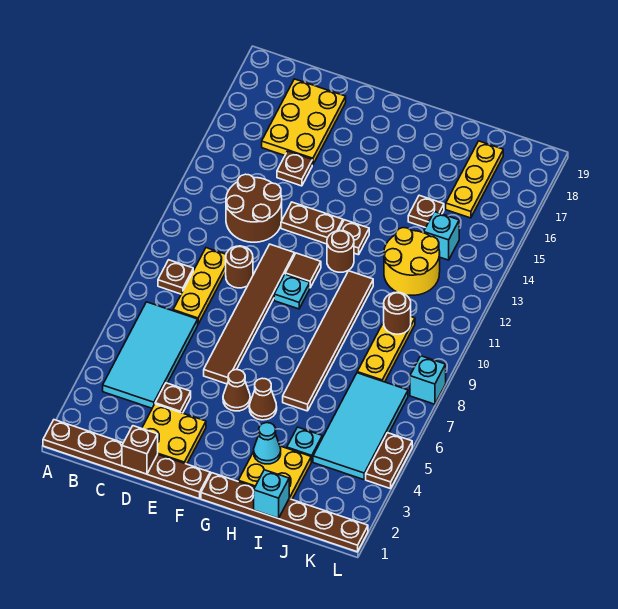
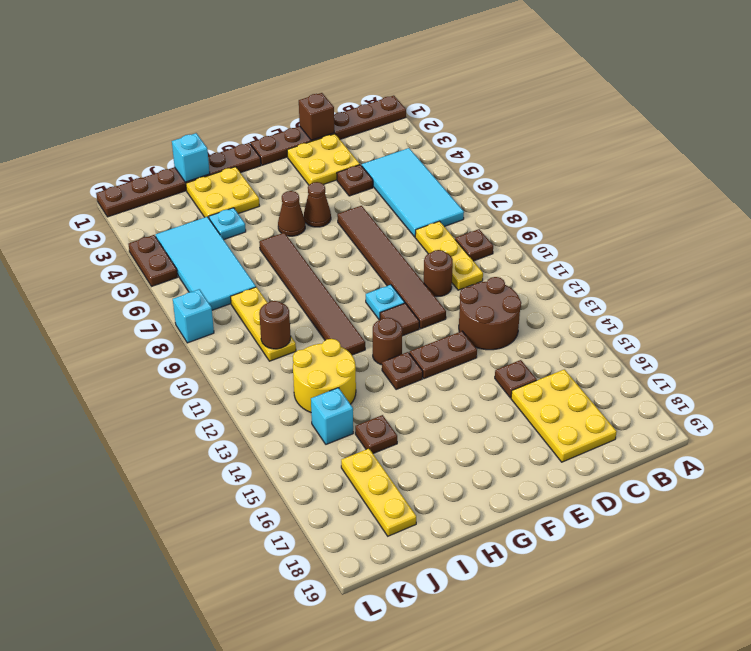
cyan 1x1 cone [254,423,281,464] -> none

